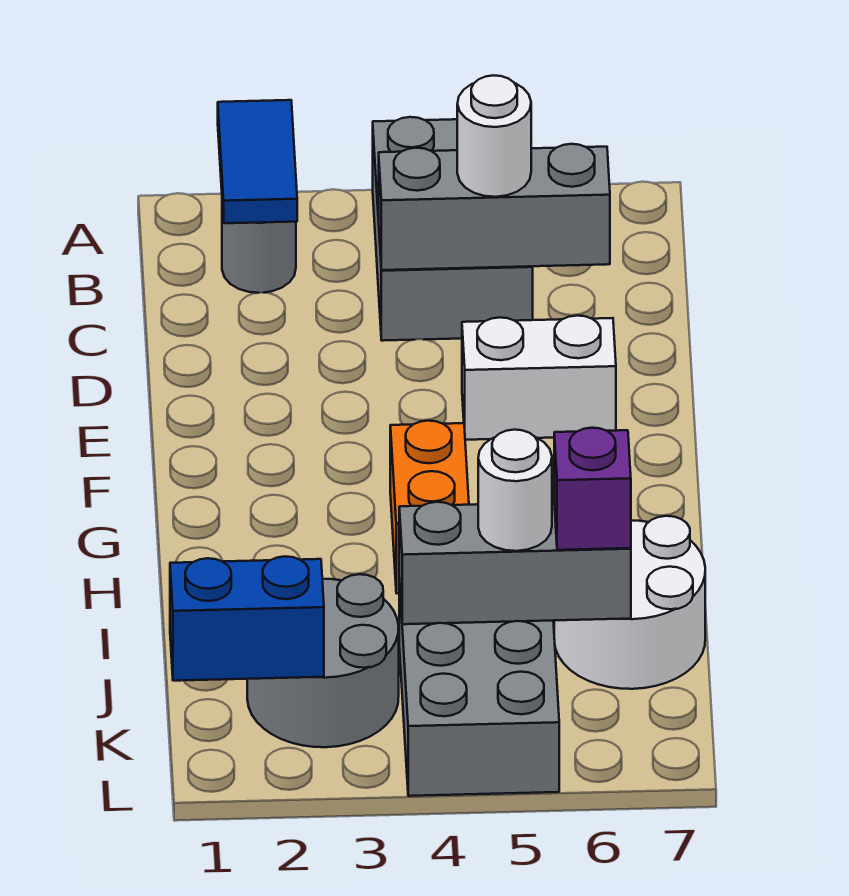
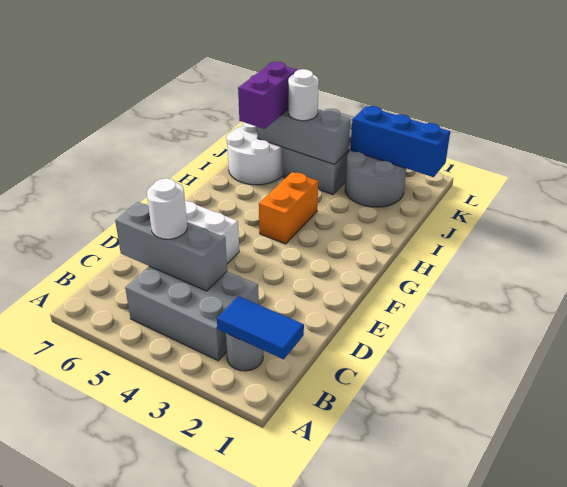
blue 1x2 tile [218,100,297,223] -> blue 1x2 tile turned to [217,296,304,359]
grey 2x3 brick [373,117,533,341] -> grey 2x3 brick turned to [125,266,259,361]
purple 1x1 brick [554,428,631,550] -> purple 1x2 brick [238,62,297,129]
blue 1x2 brick [170,556,324,681] -> blue 1x3 brick [351,106,450,177]

